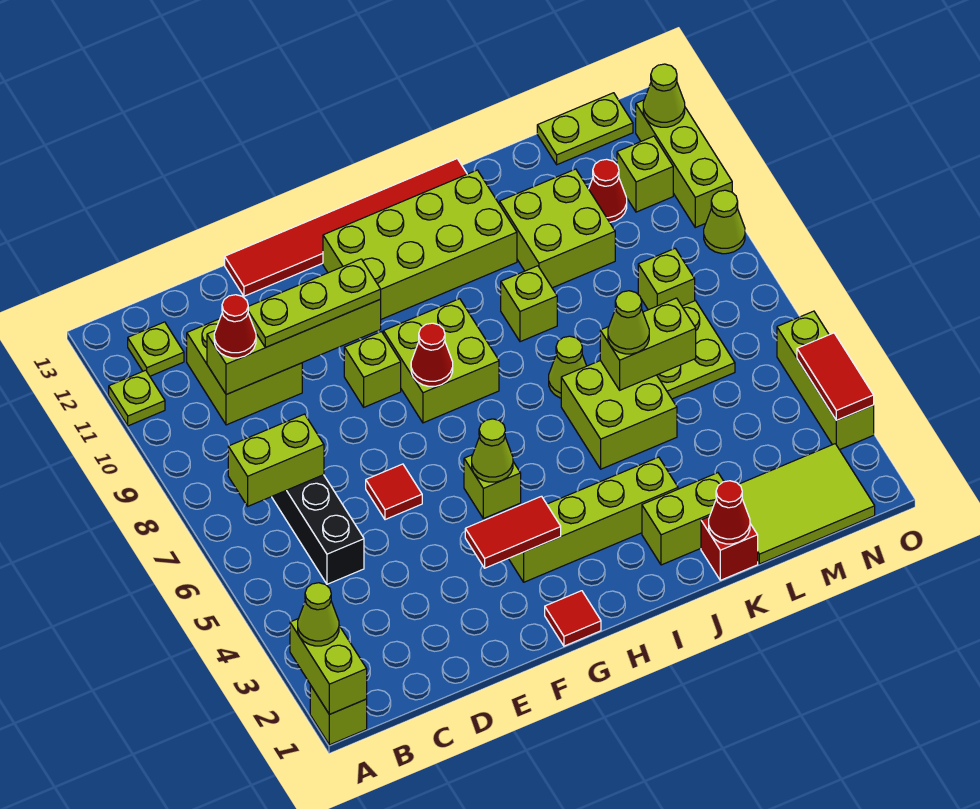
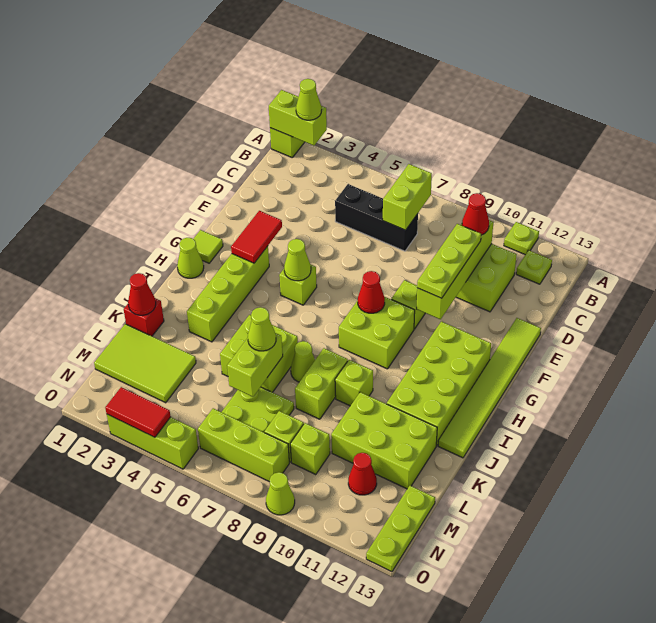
red 1x1 tile [366,464,422,520] -> none
red 1x6 tile [225,159,467,296] -> lime 1x6 tile [438,318,541,458]
red 1x1 tile [545,591,601,646] -> lime 1x1 tile [194,230,223,263]
lime 1x2 brick [642,473,724,565] -> lime 1x2 brick moved to [295,348,348,419]
lime 2x2 brick [500,169,615,288] -> lime 2x3 brick [331,392,437,489]
lime 2x3 tile [739,444,875,564] -> lime 2x3 tile turned to [94,324,196,403]
lime 1x2 plate [537,93,633,165] -> lime 1x3 plate [366,486,435,572]
lime 1x1 brick [617,136,673,212] -> lime 1x1 brick moved to [290,423,330,475]
lime 1x3 brick [636,100,732,228] -> lime 1x3 brick moved to [198,408,289,482]
lime 1x1 cone [643,64,685,127] -> lime 1x1 cone moved to [177,238,204,278]

